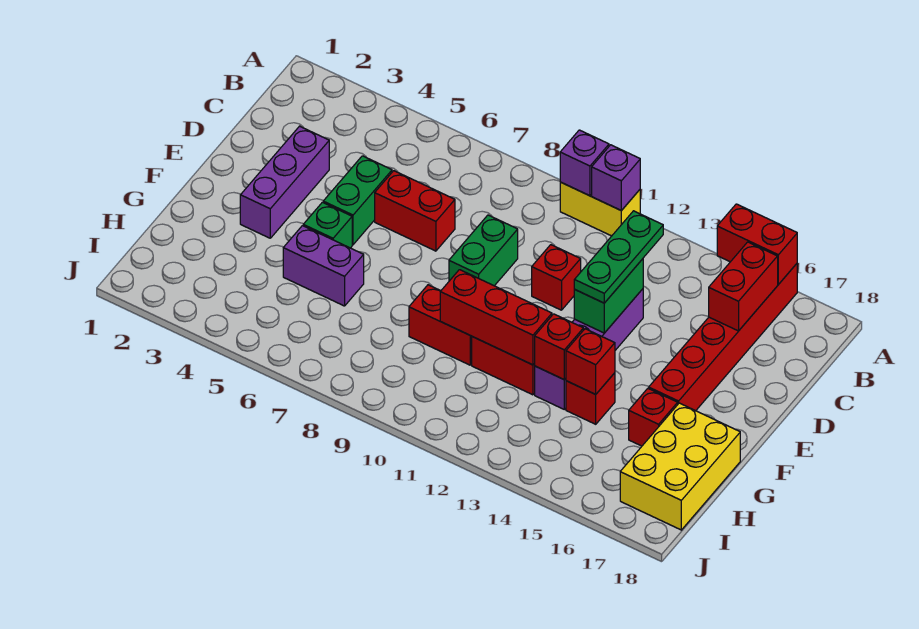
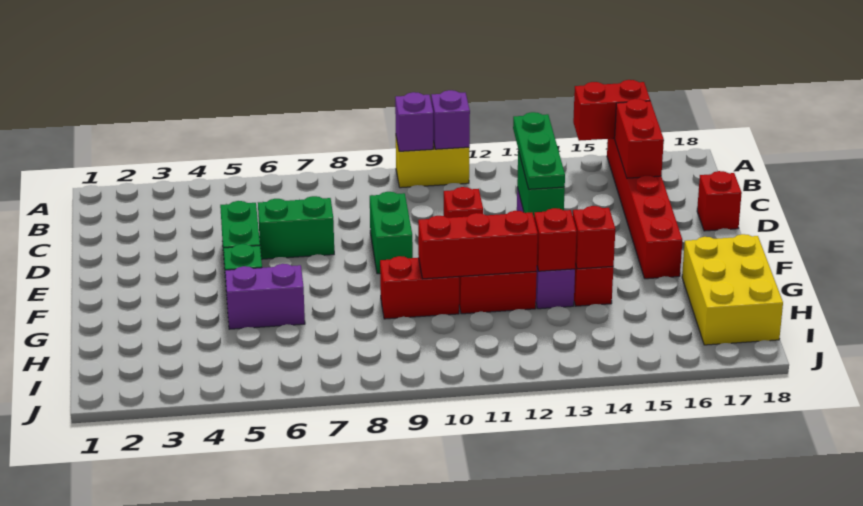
purple 1x3 brick [240,126,329,238] -> none
red 1x2 brick [375,171,455,251] -> green 1x2 brick [258,196,334,259]
red 1x1 brick [629,388,678,446] -> red 1x1 brick moved to [697,171,742,231]

